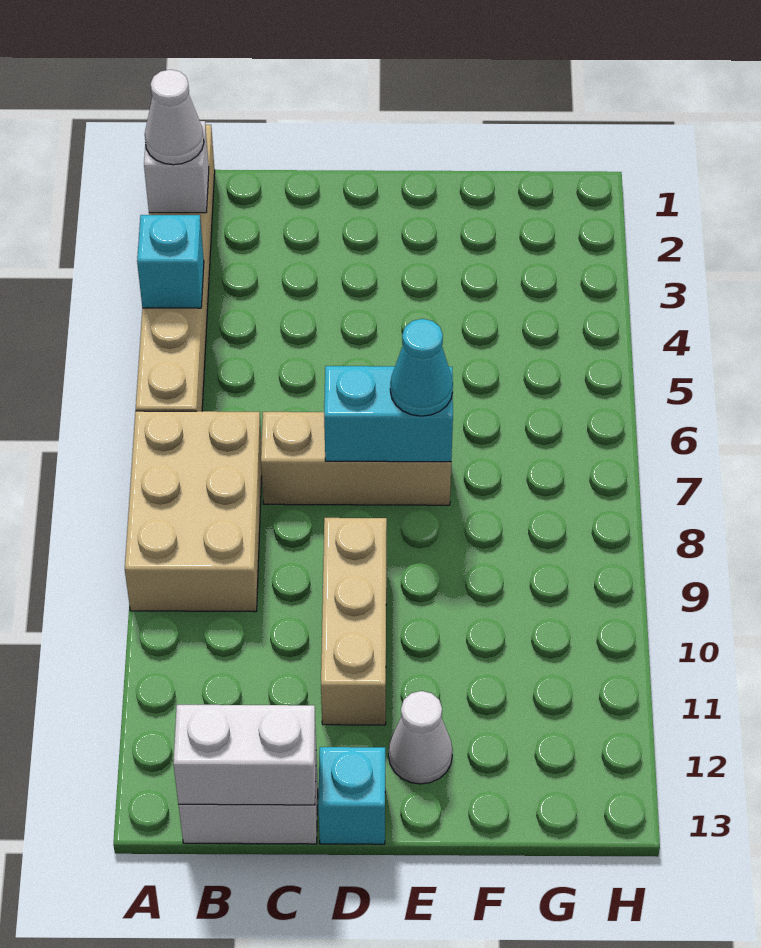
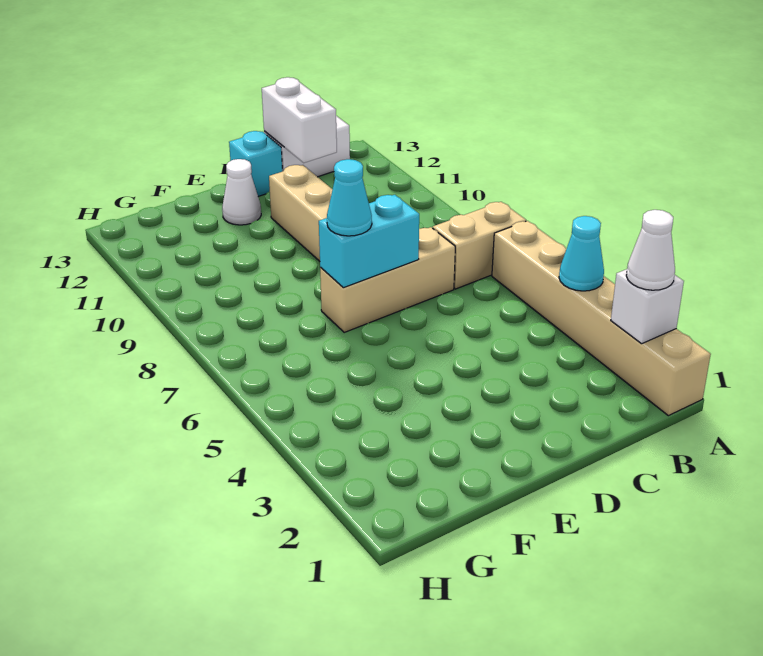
cyan 1x1 brick [137,215,204,308] -> cyan 1x1 cone [559,216,604,291]
tan 2x3 brick [125,411,262,612] -> tan 1x2 brick [433,202,526,289]
white 1x2 brick [173,705,316,805] -> white 1x2 brick turned to [262,77,337,163]

